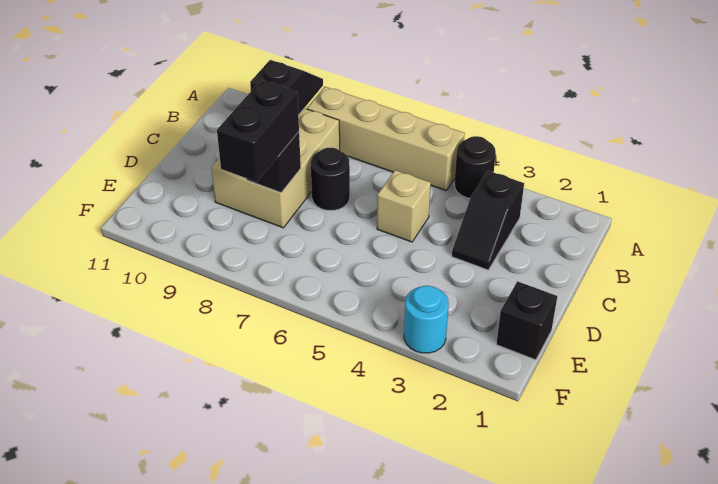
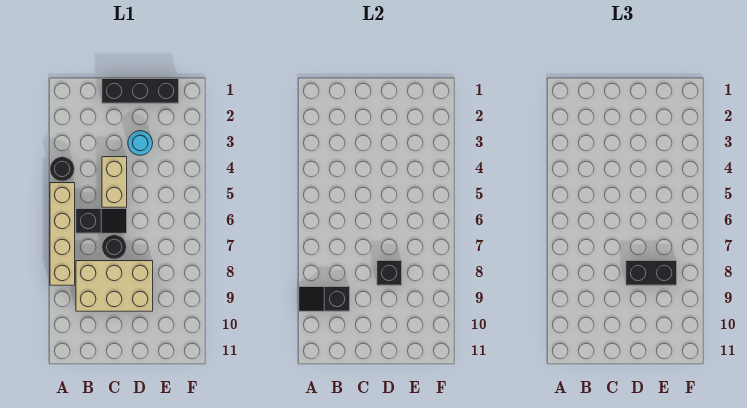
black 1x2 slope [452,171,524,270] -> black 1x2 slope moved to [76,209,127,233]
tan 1x1 brick [377,170,431,242] -> tan 1x2 brick [102,157,127,207]
black 1x1 brick [496,281,557,360] -> black 1x3 brick [102,79,179,103]
cyan 1x1 round brick [404,286,449,353] -> cyan 1x1 round brick moved to [128,131,153,155]

